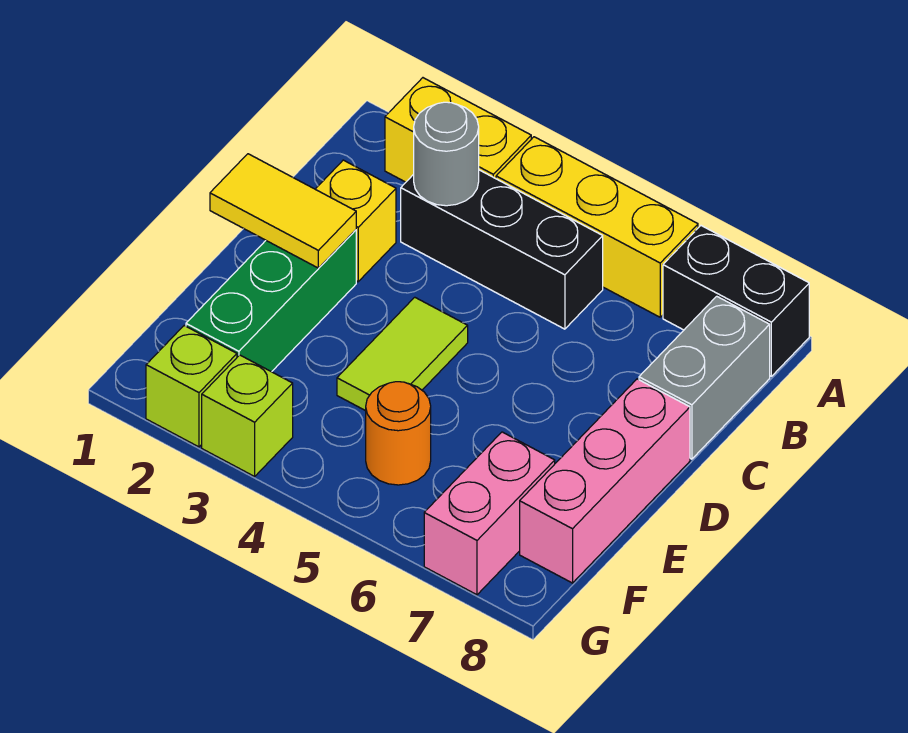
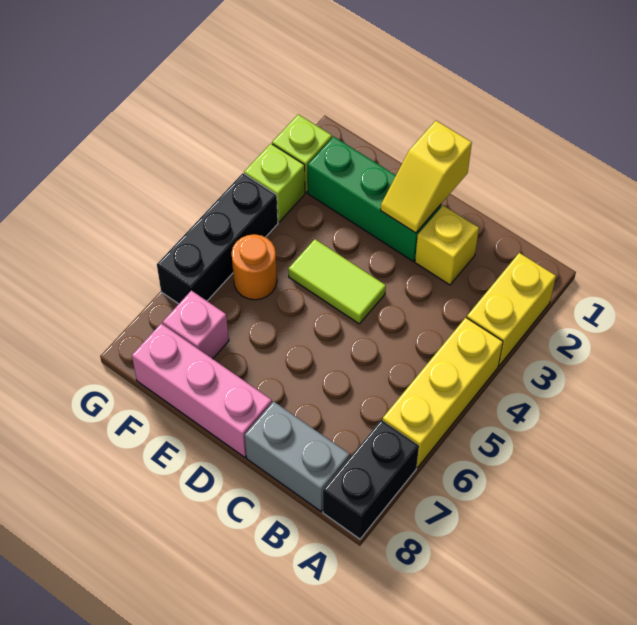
black 1x3 brick [401,170,603,329] -> black 1x3 brick moved to [157,173,278,304]
grey 1x1 round brick [414,102,479,206] -> none
yellow 1x2 tile [210,154,356,268] -> yellow 1x2 slope [381,121,472,233]
pink 1x2 brick [424,432,555,595] -> pink 1x1 brick [163,291,229,359]

